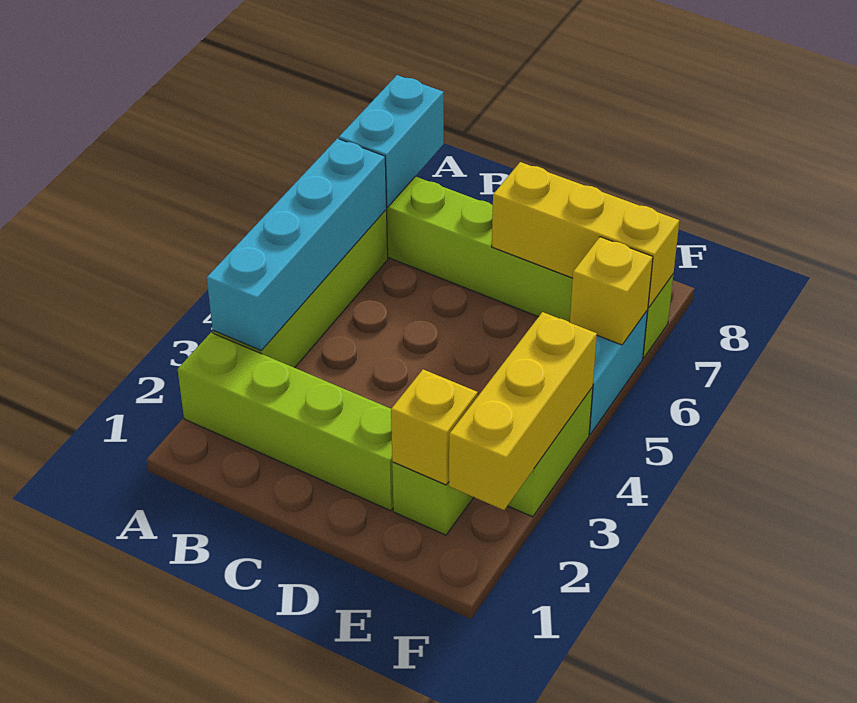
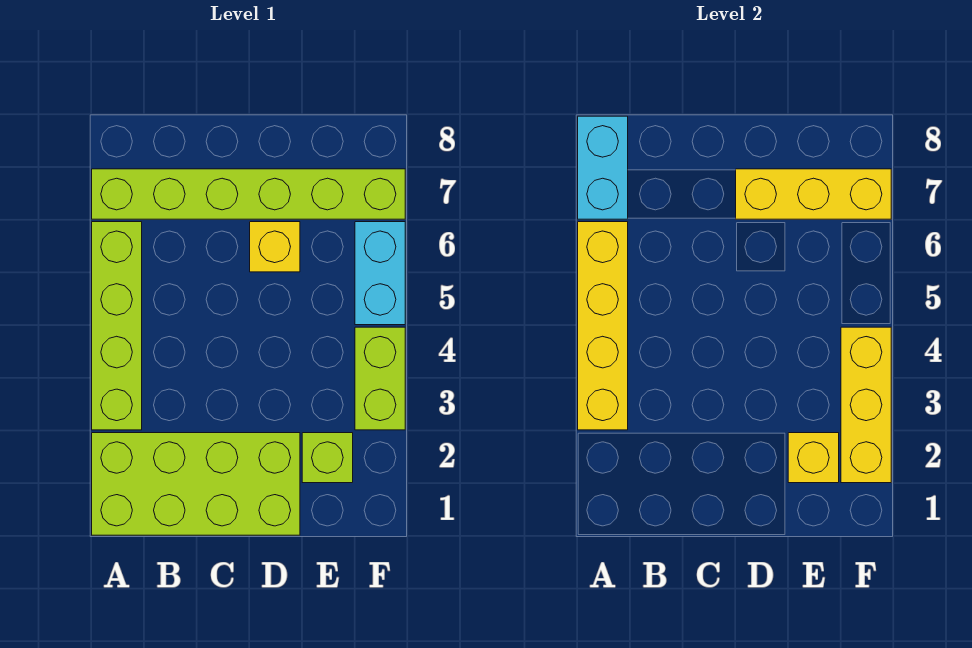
lime 1x4 brick [178,333,393,511] -> lime 2x4 brick [92,433,300,535]
cyan 1x4 brick [207,138,387,350] -> yellow 1x4 brick [578,222,628,430]
yellow 1x1 brick [570,237,653,345] -> yellow 1x1 brick moved to [250,222,300,272]

